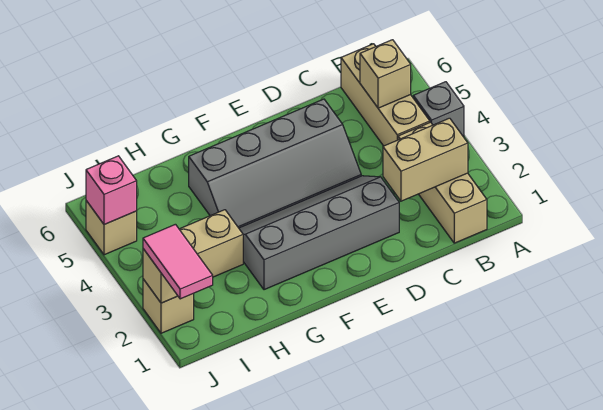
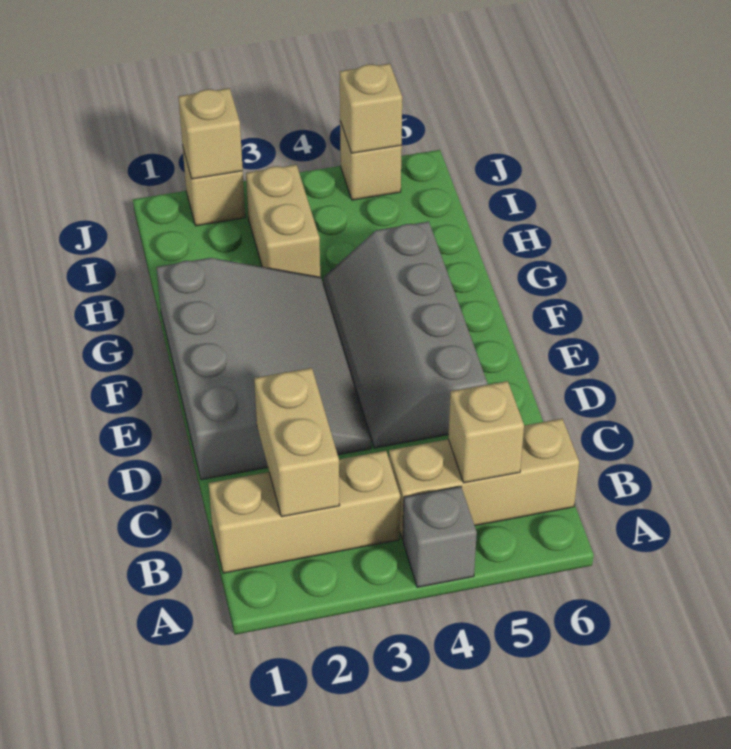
grey 2x4 slope [239,176,399,290] -> grey 3x4 slope [156,258,371,480]
pink 1x2 tile [143,224,213,299] -> none
pink 1x1 brick [86,156,137,225] -> tan 1x1 brick [340,63,402,153]

